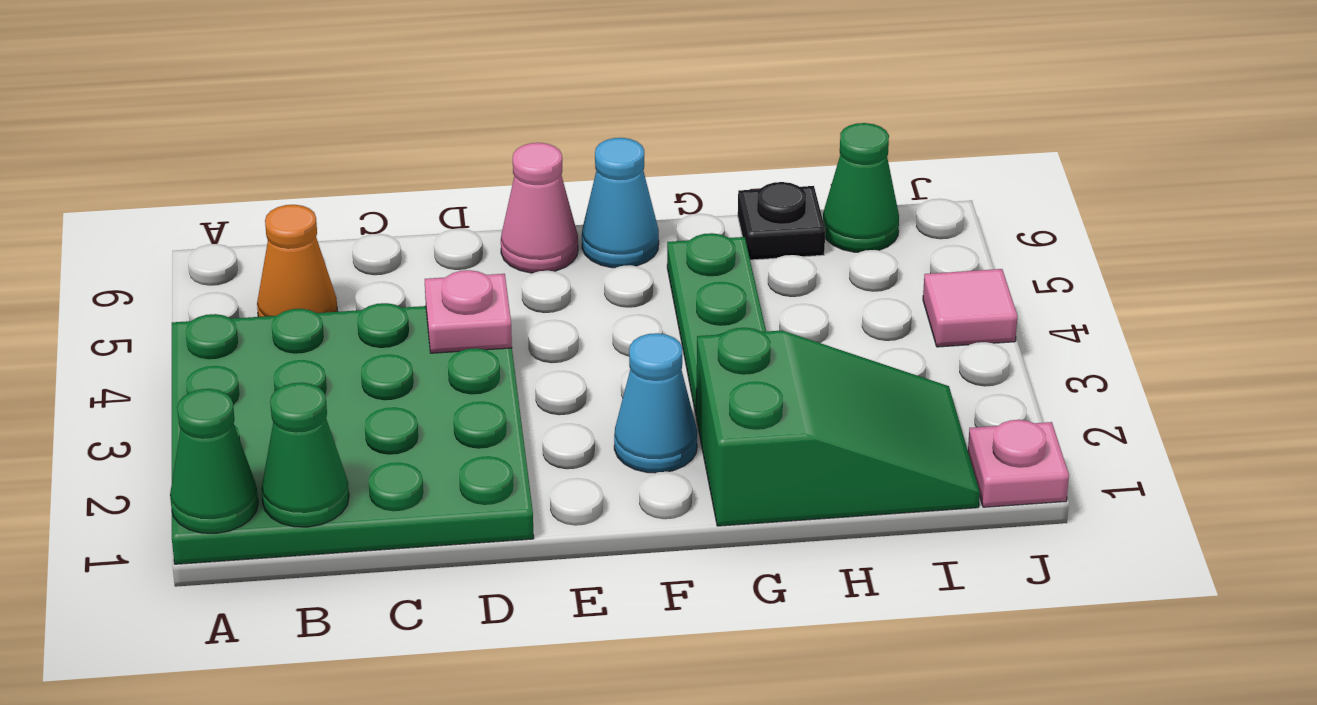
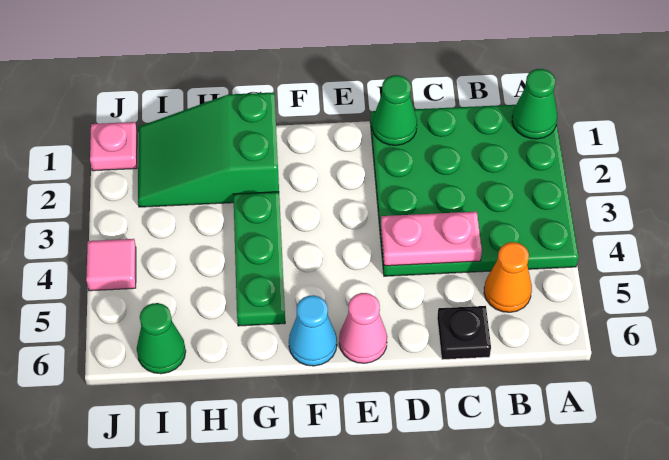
green 1x1 cone [261,383,349,527] -> green 1x1 cone moved to [372,75,417,145]
pink 1x1 plate [425,270,512,353] -> pink 1x2 plate [381,212,482,266]
cyan 1x1 cone [614,333,697,473] -> none
black 1x1 plate [738,182,825,260] -> black 1x1 plate moved to [437,306,491,360]

